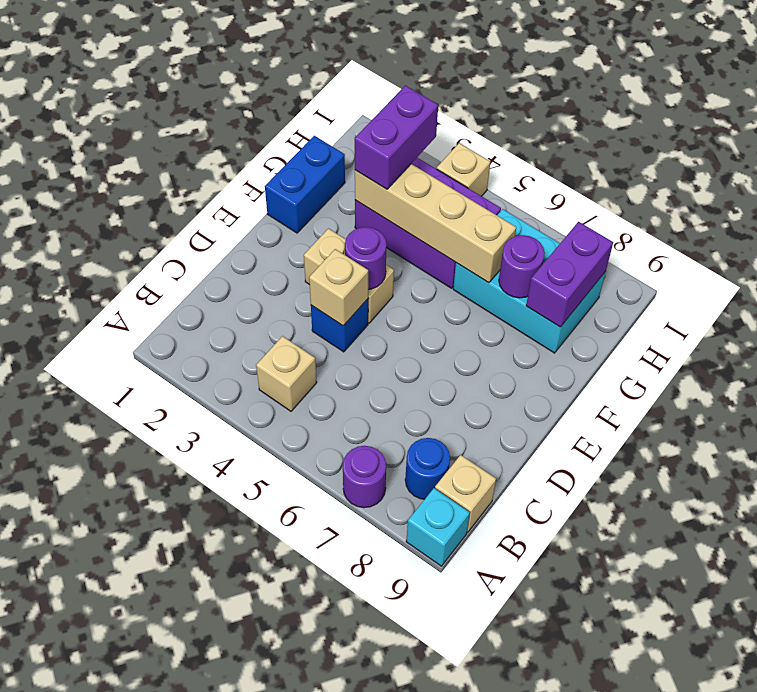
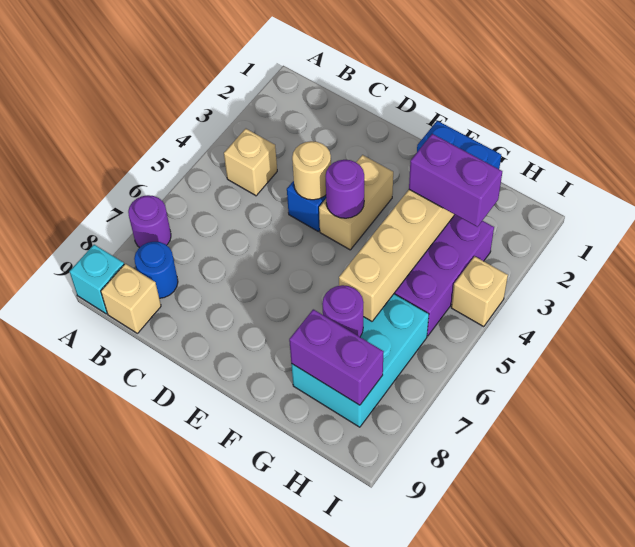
tan 1x1 brick [309,249,368,326] -> tan 1x1 round brick [292,141,331,200]

